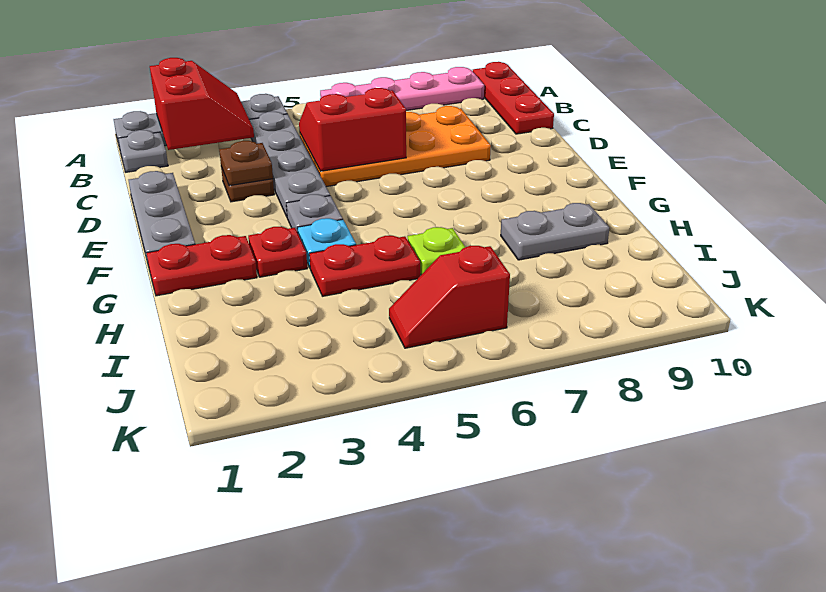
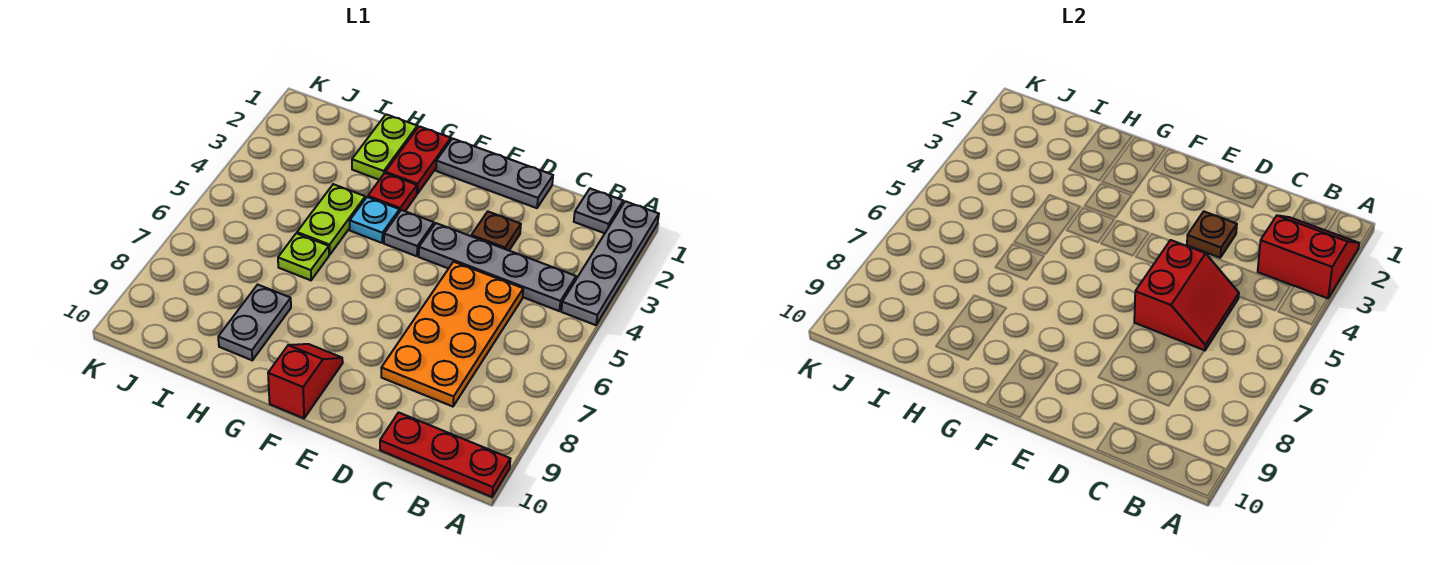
red 2x2 slope [150,58,254,150] -> red 2x2 slope turned to [1258,215,1359,299]
pink 1x4 plate [320,67,484,110] -> none
none -> lime 1x2 plate [352,114,417,180]
red 1x2 plate [309,236,420,296] -> lime 1x2 plate [297,184,365,255]
red 1x2 slope [389,246,510,348] -> red 1x2 slope moved to [268,344,343,418]

